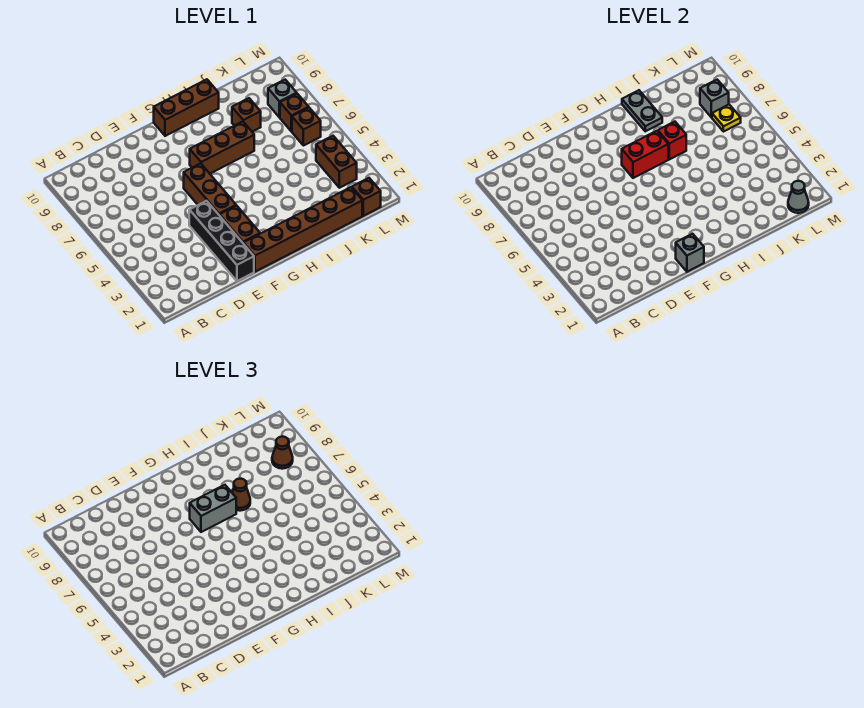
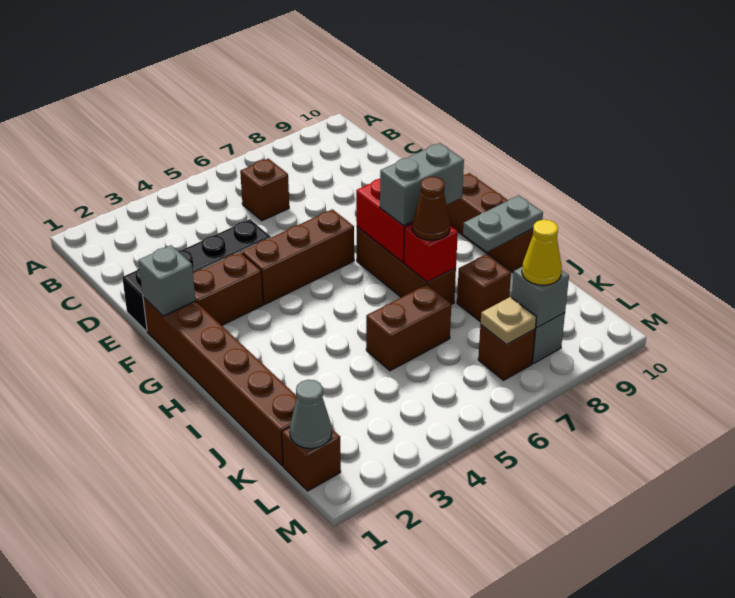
grey 1x2 brick [190,485,236,532] -> grey 1x2 brick turned to [380,143,464,226]
brown 1x2 brick [316,136,357,188] -> brown 1x2 brick moved to [366,285,451,371]
brown 1x1 brick [292,108,321,146] -> brown 1x1 brick moved to [240,159,289,221]
yellow 1x1 plate [712,105,741,132] -> tan 1x1 plate [481,297,536,344]
brown 1x1 cone [272,436,293,469] -> yellow 1x1 cone [522,220,562,285]

